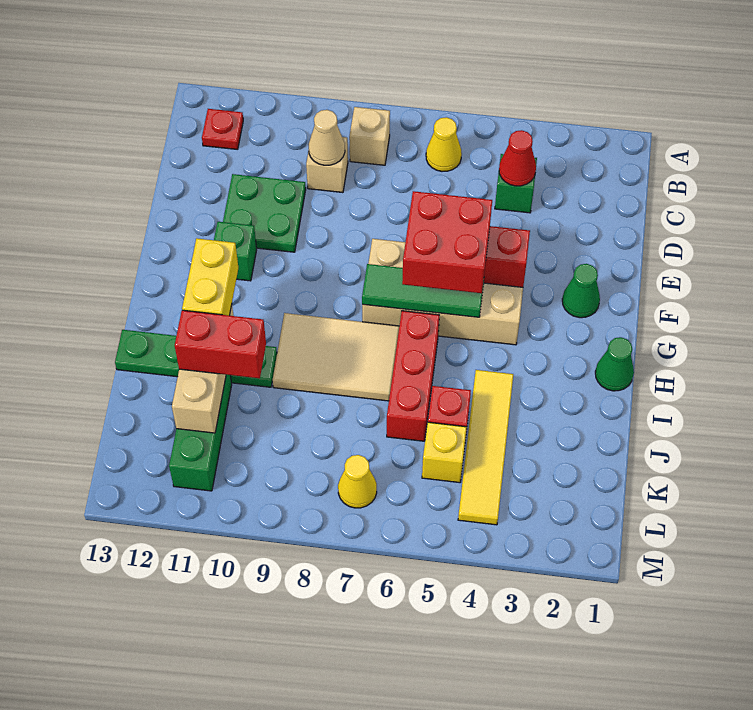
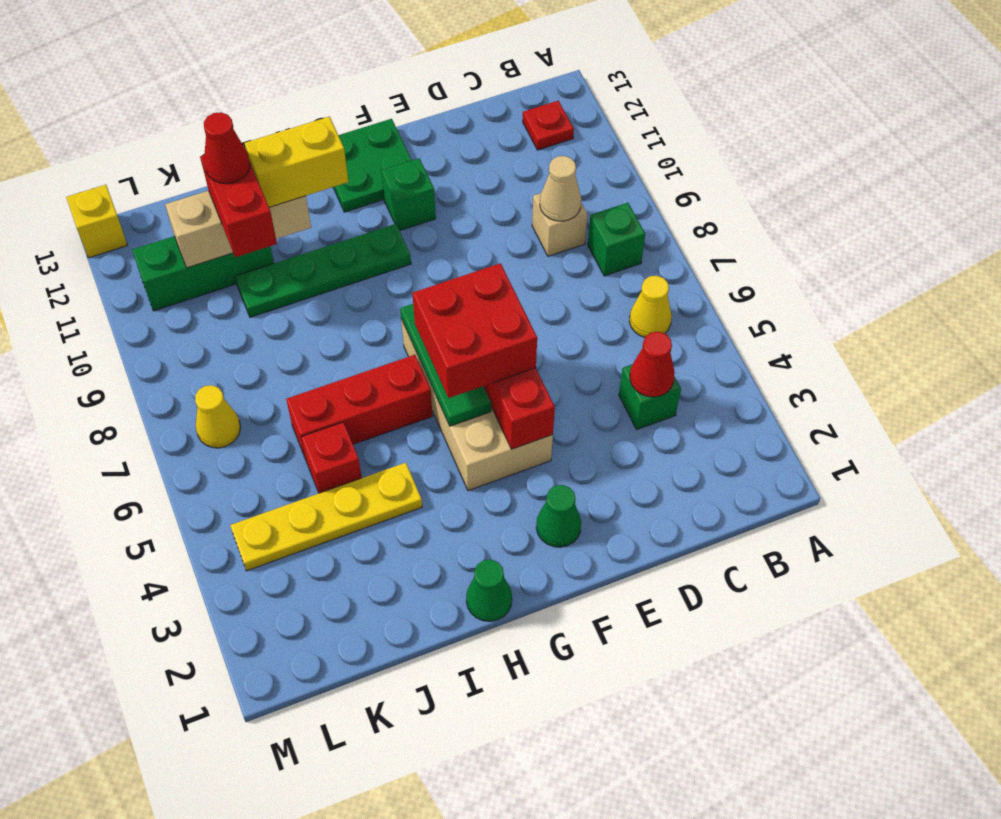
tan 1x1 brick [349,107,390,165] -> green 1x1 brick [588,203,645,276]
green 2x2 plate [223,174,306,252] -> green 2x2 plate moved to [333,119,412,212]
tan 2x3 tile [273,313,399,401] -> none
yellow 1x4 tile [458,370,513,525] -> yellow 1x4 plate [230,463,422,571]
green 1x4 plate [115,330,277,387] -> green 1x4 plate turned to [235,224,411,317]
none -> red 1x1 cone [204,112,250,184]
yellow 1x1 brick [422,422,467,483] -> yellow 1x1 brick moved to [66,185,127,258]

